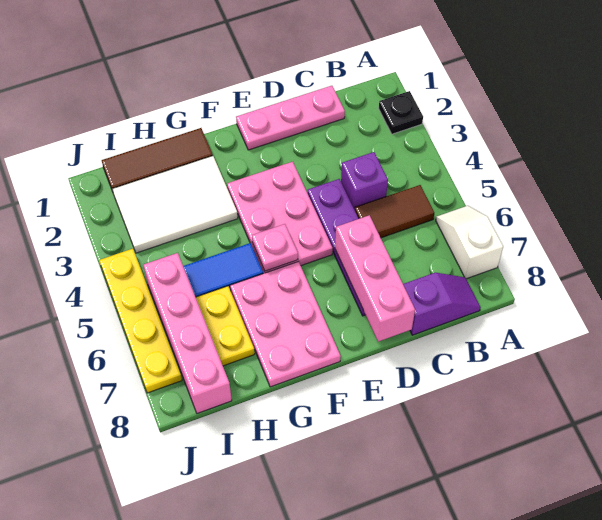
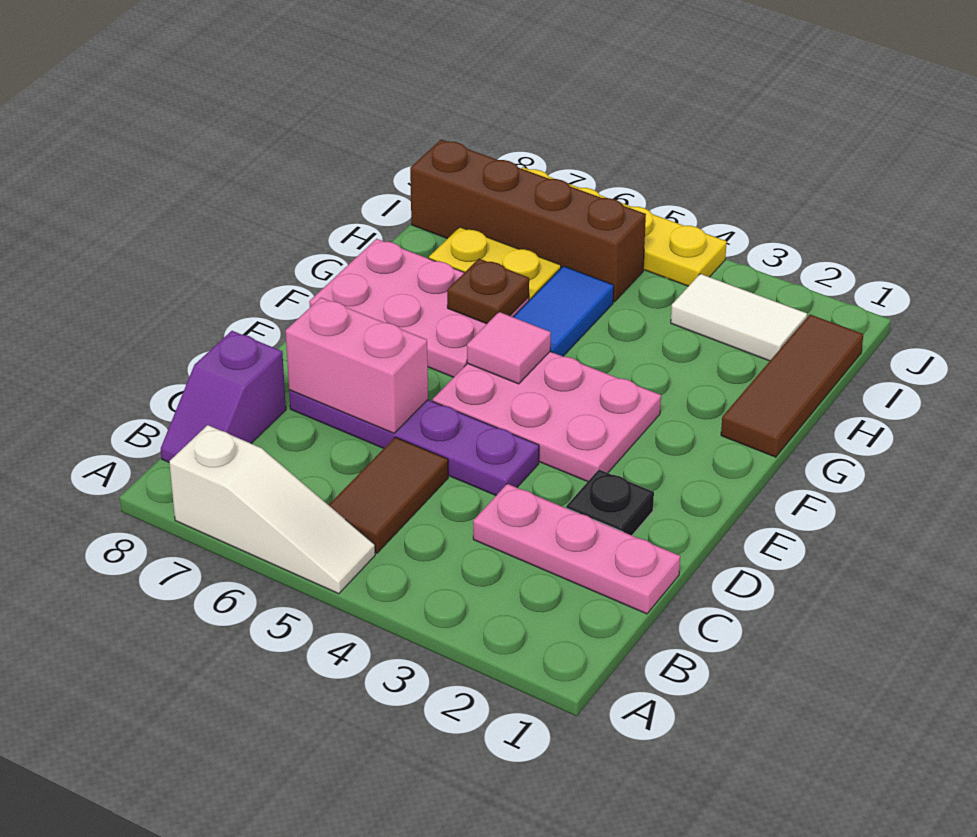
black 1x1 plate [379,91,423,134] -> black 1x1 plate moved to [566,470,654,535]
white 1x2 slope [436,206,503,279] -> white 1x3 slope [169,425,375,594]
pink 1x3 plate [236,86,345,150] -> pink 1x3 plate turned to [473,484,680,614]
purple 1x1 brick [341,152,388,210] -> none
pink 1x3 brick [335,215,415,342] -> pink 1x2 brick [286,298,428,433]
pink 1x1 plate [252,224,298,271] -> pink 1x1 tile [467,312,551,384]
white 2x3 tile [112,156,238,253] -> white 1x2 tile [671,274,807,361]
none -> brown 1x1 plate [447,259,529,324]
pink 1x4 brick [143,253,232,413] -> brown 1x4 brick [410,140,646,302]

